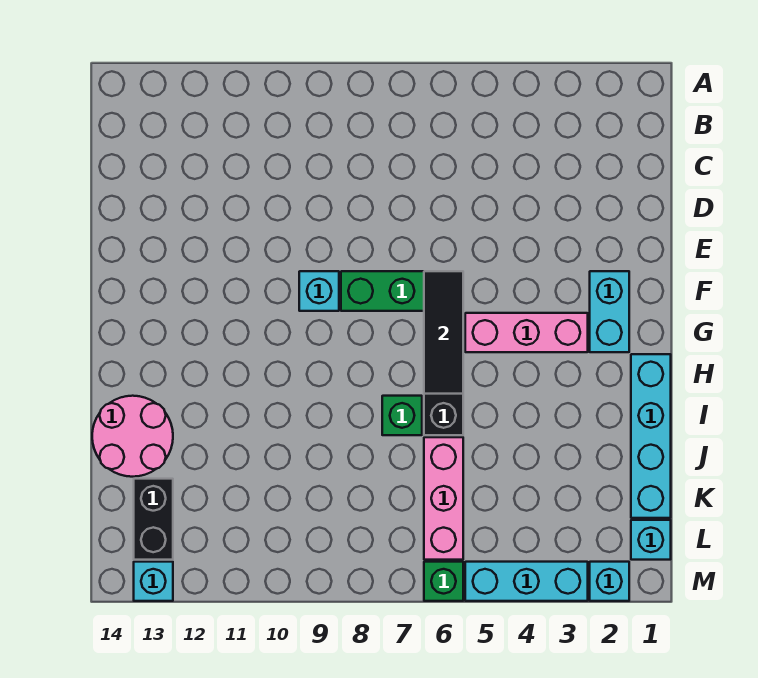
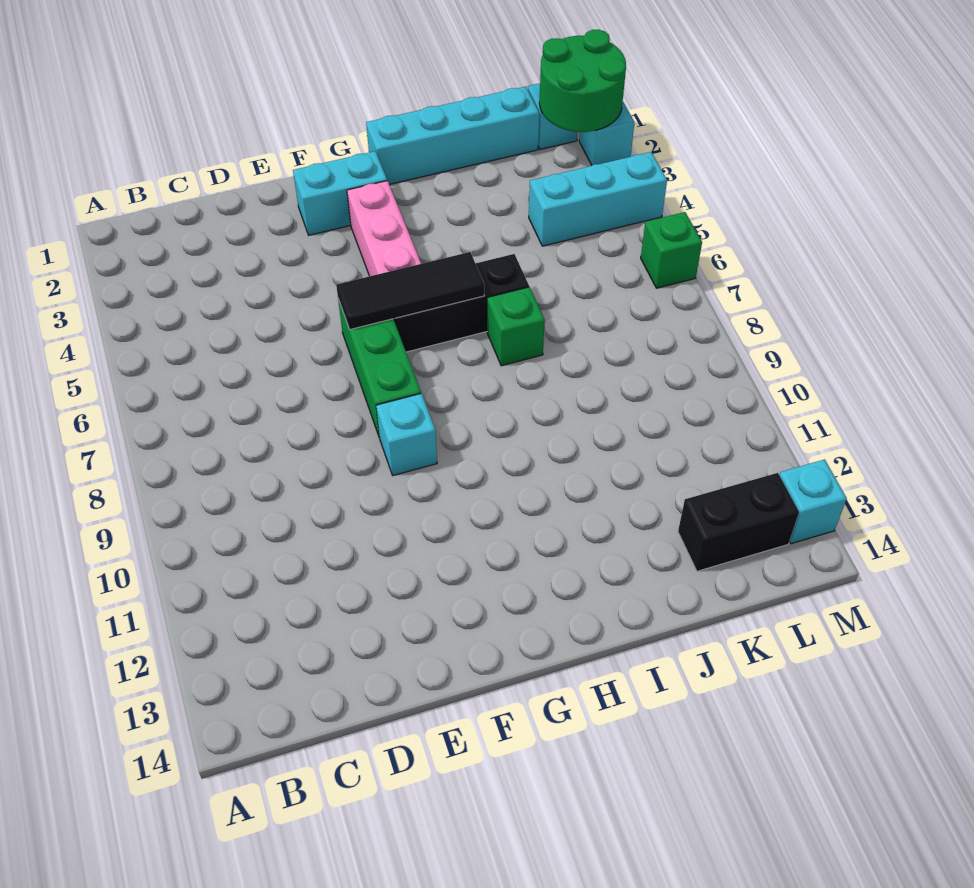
pink 2x2 round brick [92,396,173,477] -> none
pink 1x3 brick [424,437,463,560] -> none
none -> green 2x2 round brick [539,30,626,132]
cyan 1x3 brick [465,562,588,601] -> cyan 1x3 brick turned to [529,152,667,246]

